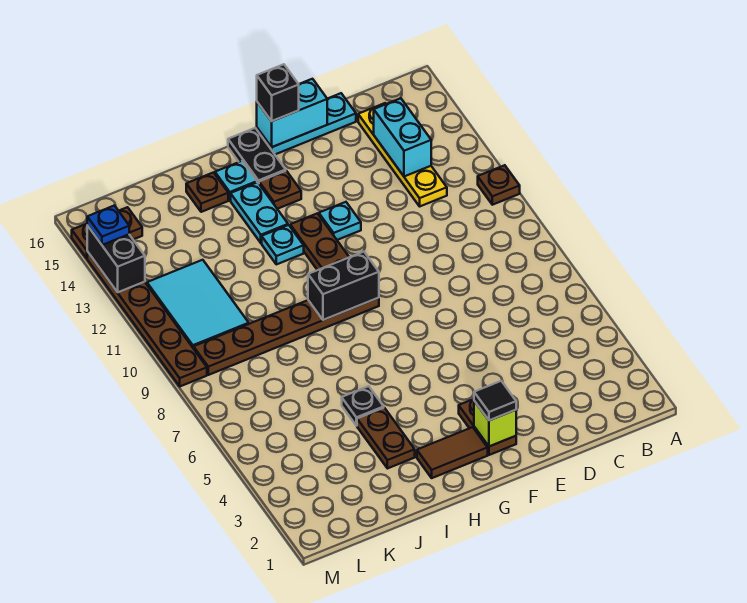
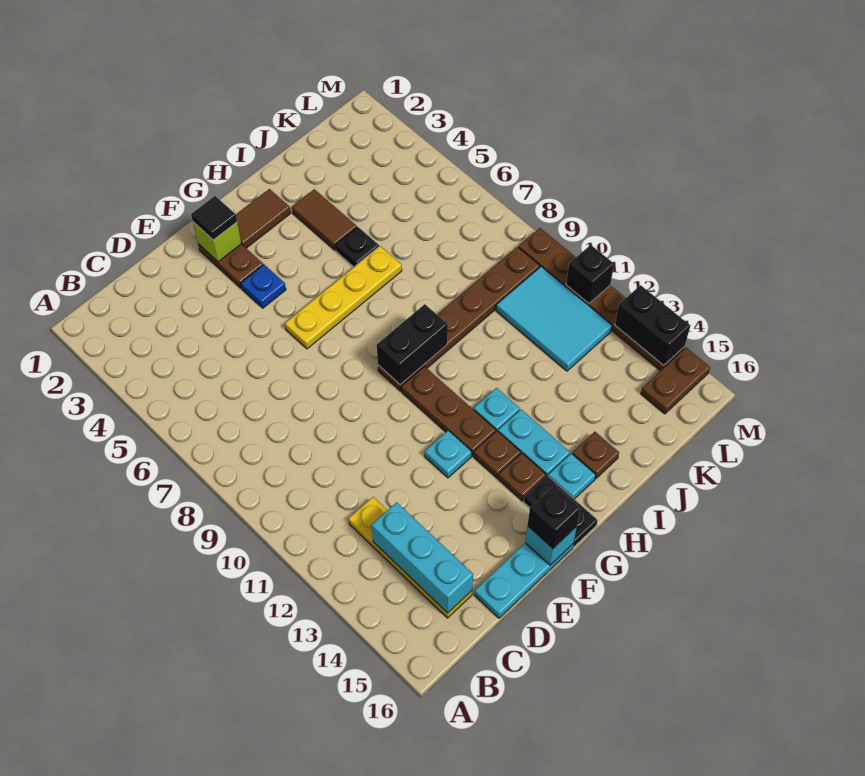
brown 1x1 plate [478,165,520,205] -> brown 1x1 plate moved to [474,431,521,478]
cyan 1x2 brick [374,98,431,177] -> cyan 1x3 brick [372,502,473,613]
cyan 1x2 brick [257,79,327,147] -> cyan 1x1 brick [525,526,577,565]
none -> yellow 1x4 plate [285,246,402,349]
brown 1x2 plate [357,408,415,469] -> brown 1x2 tile [292,189,357,250]
none -> black 1x1 brick [566,245,614,303]
blue 1x1 plate [87,206,129,245] -> blue 1x1 plate moved to [241,265,286,308]

